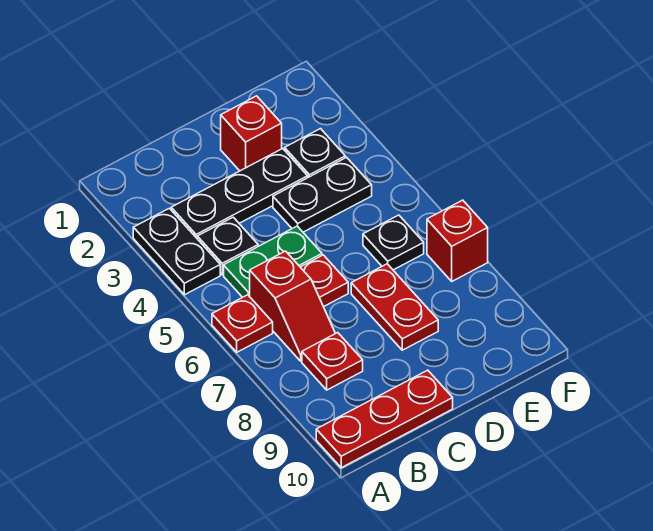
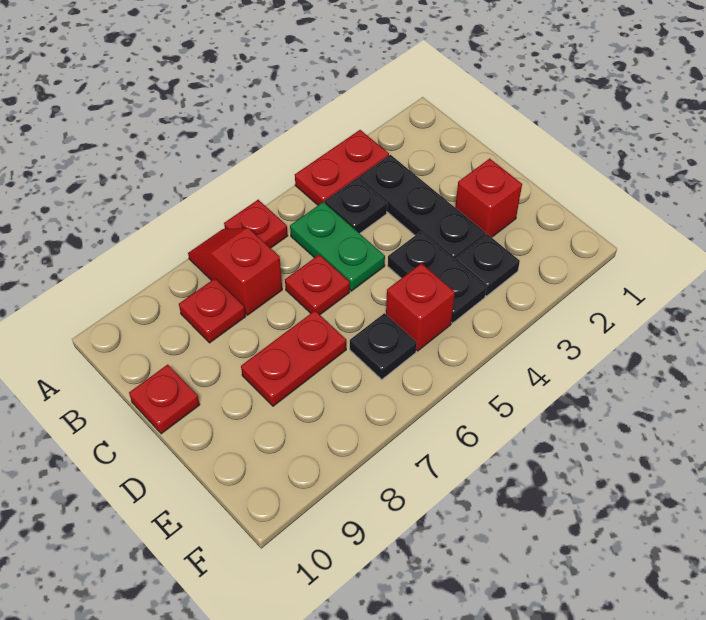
black 1x2 plate [133,208,220,295] -> red 1x2 plate [295,130,389,205]
red 1x3 plate [316,370,453,468] -> red 1x1 plate [129,365,200,434]
red 1x2 slope [250,251,335,361] -> red 1x2 slope turned to [188,228,282,315]
red 1x1 brick [427,200,488,281] -> red 1x1 brick moved to [386,263,455,351]

